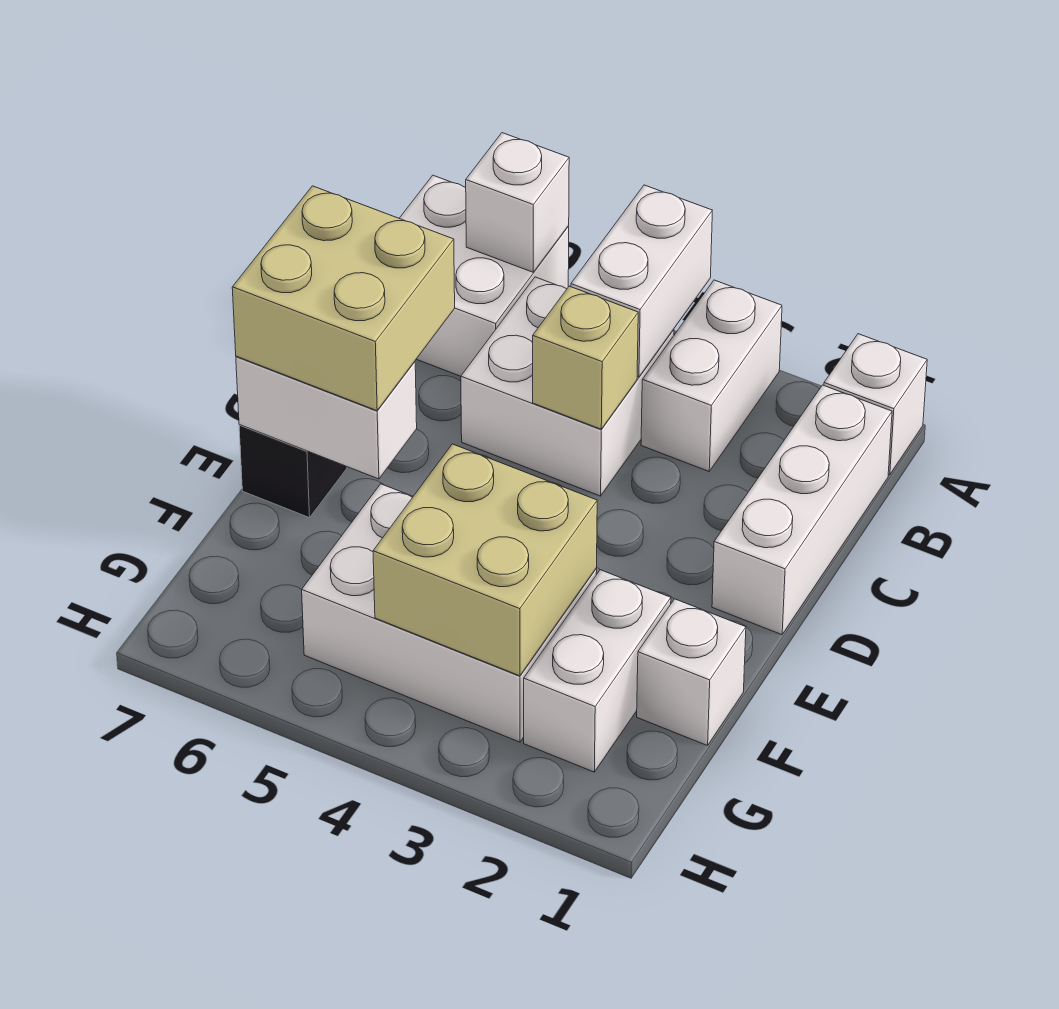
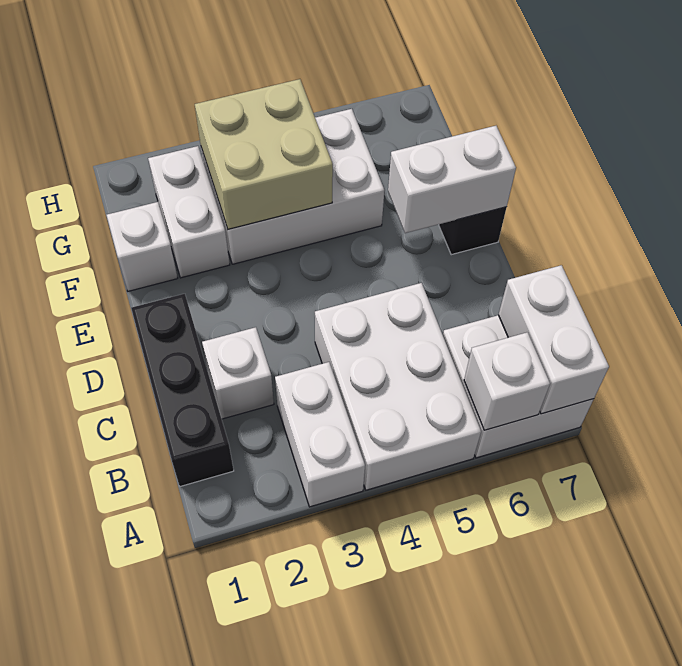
white 1x1 brick [824,334,927,475] -> white 1x1 brick moved to [202,327,274,419]
white 1x2 brick [571,185,712,377] -> white 1x2 brick moved to [498,265,609,414]
white 1x3 brick [712,385,892,635] -> black 1x3 brick [131,294,234,486]
white 2x2 brick [461,277,674,496] -> white 2x3 brick [315,283,481,490]
tan 1x1 brick [533,286,638,429] -> none
tan 2x2 brick [232,186,455,411] -> none

